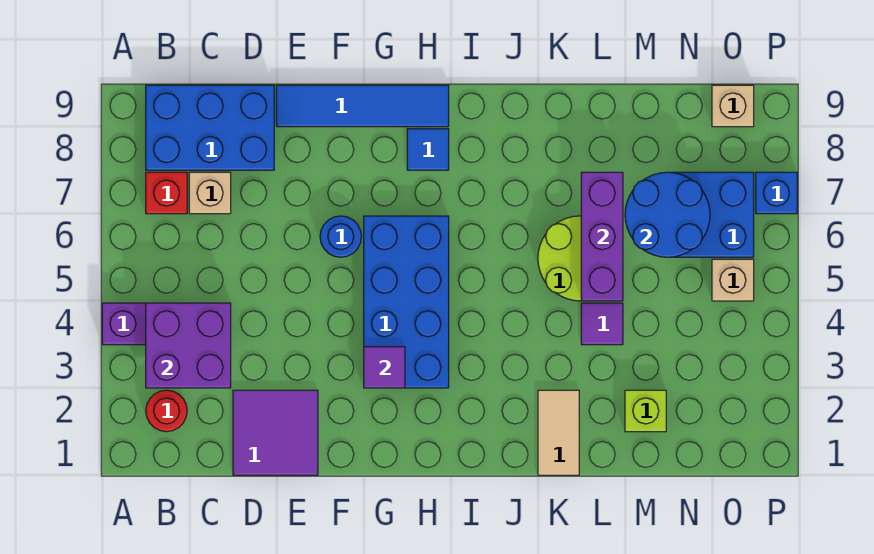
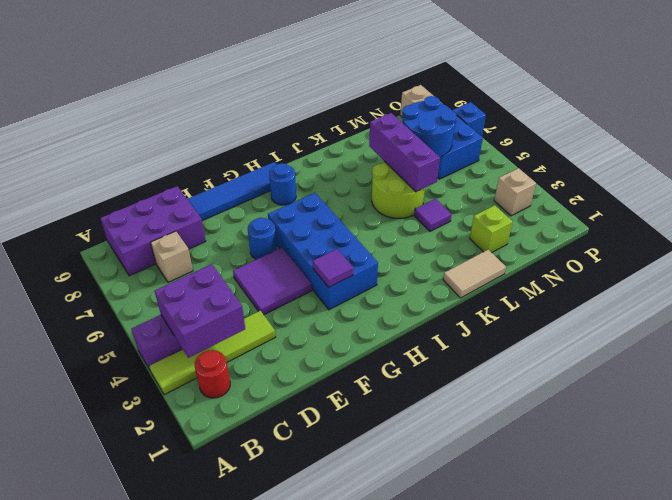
none -> lime 1x4 tile [149,311,276,395]
red 1x1 brick [146,172,187,214] -> none
blue 2x3 brick [146,85,274,170] -> purple 2x3 brick [100,186,206,276]
purple 2x2 tile [233,390,318,475] -> purple 2x2 tile moved to [233,248,312,315]
blue 1x1 tile [407,129,449,170] -> blue 1x1 round brick [269,163,296,205]
tan 1x2 tile [538,390,579,475] -> tan 1x2 tile turned to [443,250,506,298]
tan 1x1 brick [712,259,754,301] -> tan 1x1 brick moved to [494,168,536,216]

